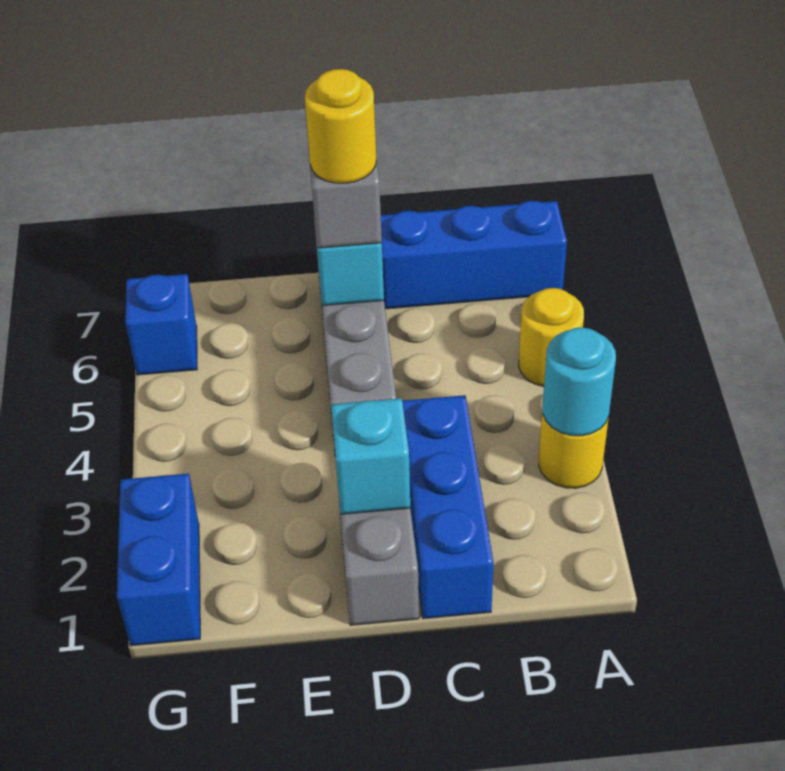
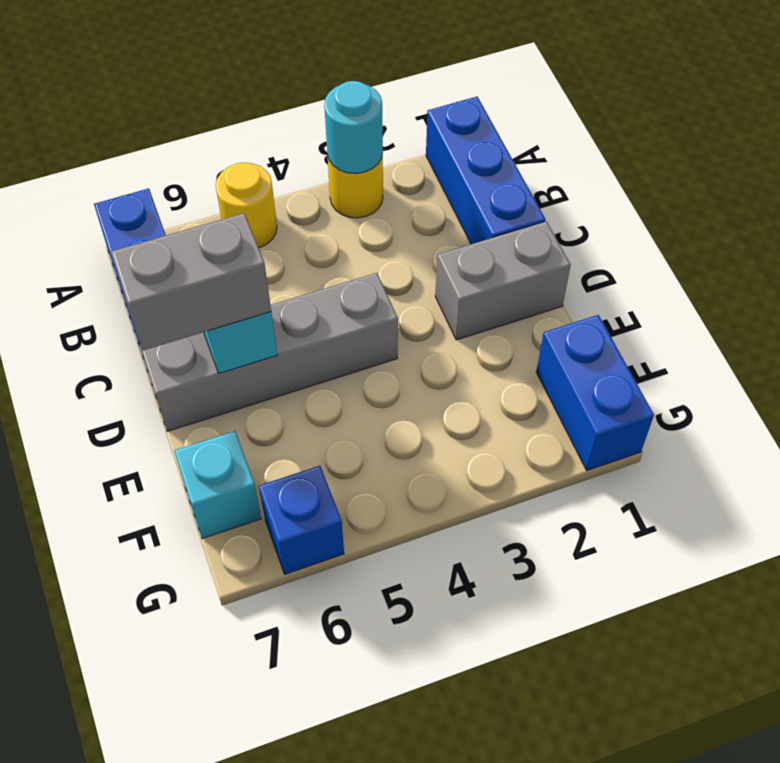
blue 1x3 brick [402,395,494,619] -> blue 1x3 brick turned to [426,97,546,244]
cyan 1x1 brick [331,398,410,514] -> cyan 1x1 brick moved to [174,431,261,539]
yellow 1x1 round brick [305,69,376,183] -> none
blue 1x2 brick [117,474,200,646] -> blue 1x2 brick turned to [536,315,654,470]

